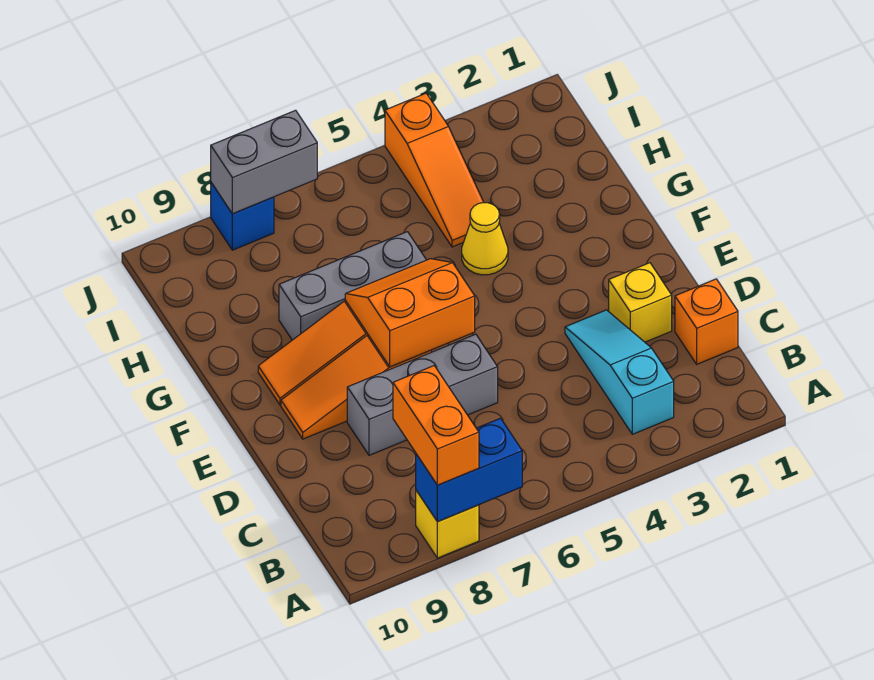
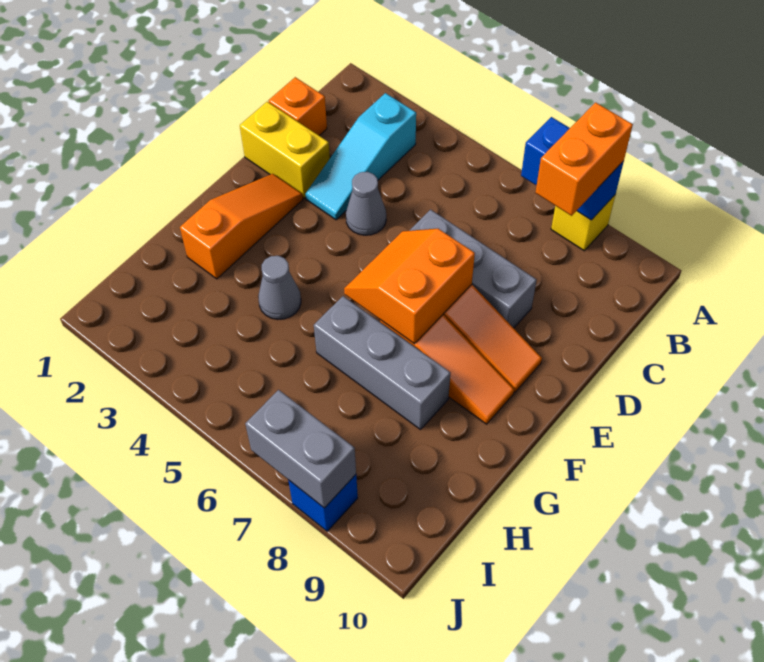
yellow 1x1 brick [609,263,672,342] -> yellow 1x2 brick [240,102,330,198]
none -> grey 1x1 cone [346,172,386,235]
orange 2x2 slope [345,259,475,367] -> orange 2x2 slope turned to [344,229,475,344]
yellow 1x1 cone [462,203,508,275] -> grey 1x1 cone [258,256,301,319]
orange 1x3 slope [385,93,484,247] -> orange 1x3 slope moved to [180,174,303,279]

